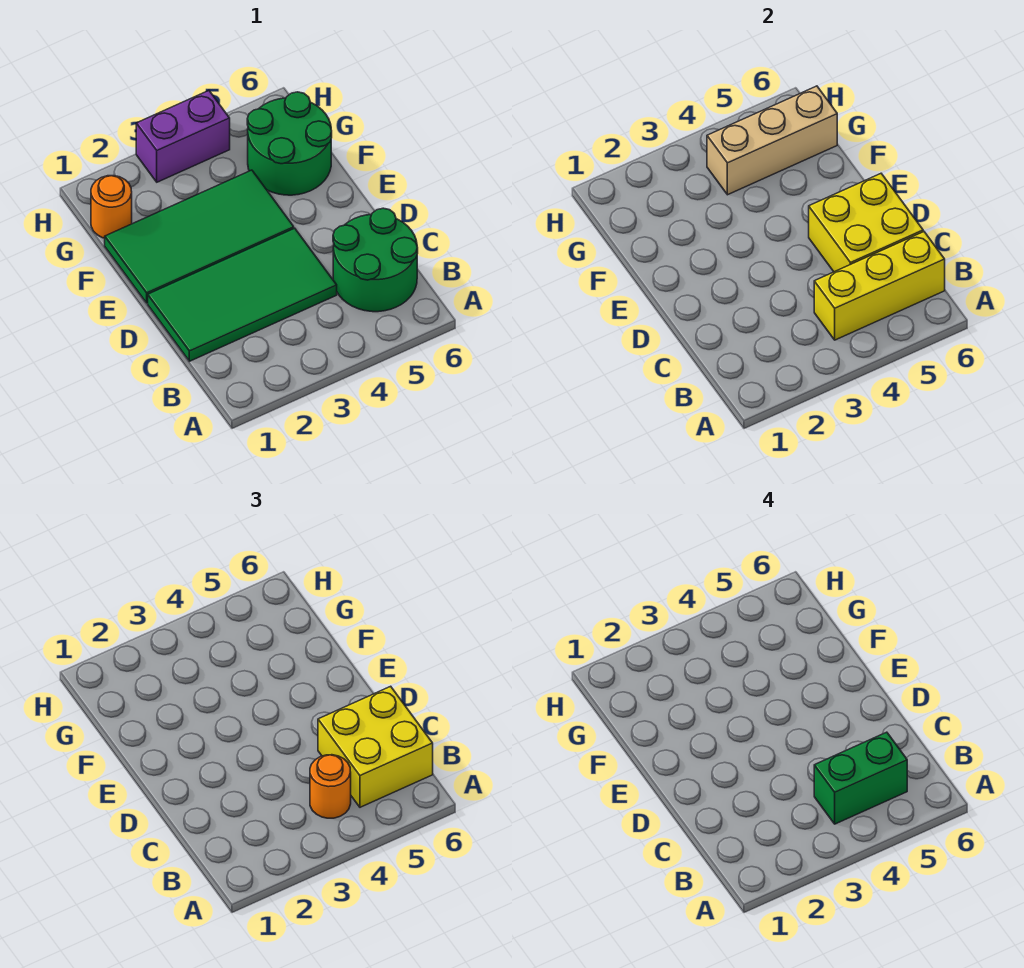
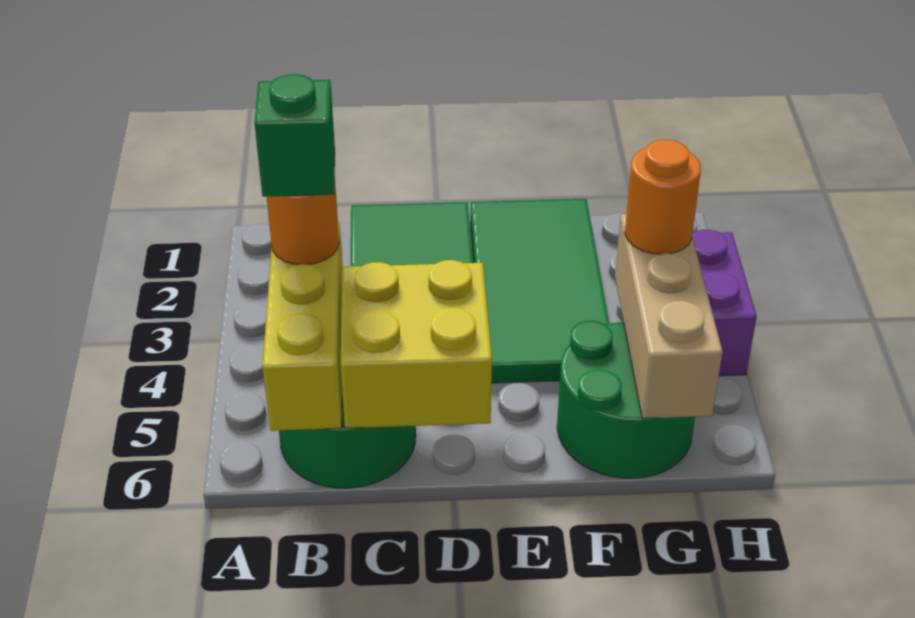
green 1x2 brick [814,732,907,824] -> green 1x1 brick [254,74,335,197]
yellow 2x2 brick [318,686,433,807] -> none
orange 1x1 round brick [91,176,132,238] -> orange 1x1 round brick moved to [625,140,701,254]

